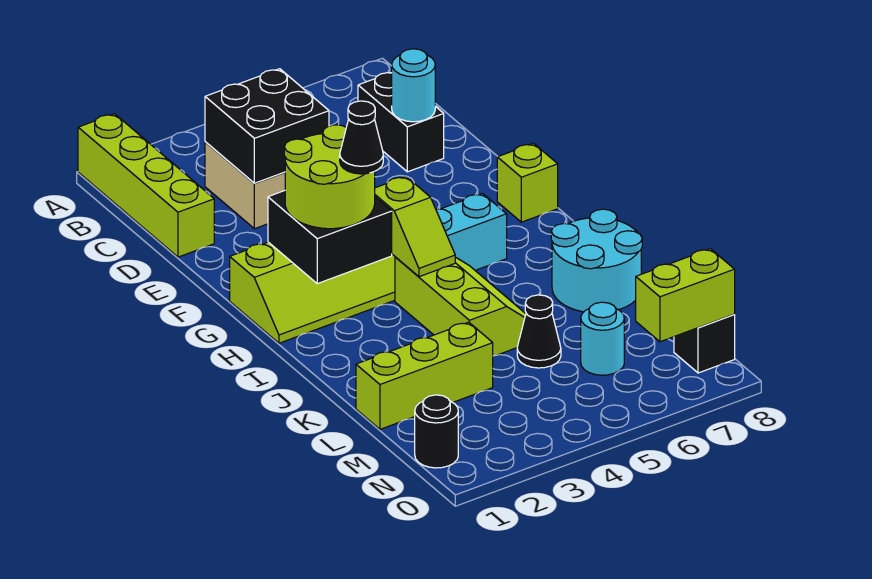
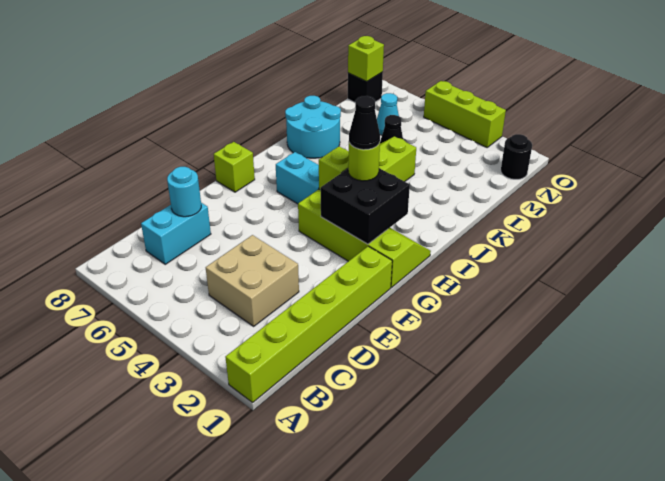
lime 1x4 brick [78,114,214,257] -> lime 1x6 brick [225,246,392,403]
black 2x2 brick [205,69,329,183] -> none
black 1x2 brick [358,73,444,172] -> cyan 1x2 brick [141,203,211,264]
lime 2x2 round brick [284,125,375,229] -> lime 1x1 round brick [348,142,380,181]
lime 1x3 brick [356,322,493,429] -> lime 1x3 brick moved to [424,81,506,147]
cyan 1x1 round brick [581,302,624,375] -> cyan 1x1 cone [377,93,399,135]
lime 1x2 brick [636,249,735,342] -> lime 1x1 brick [348,36,384,81]

